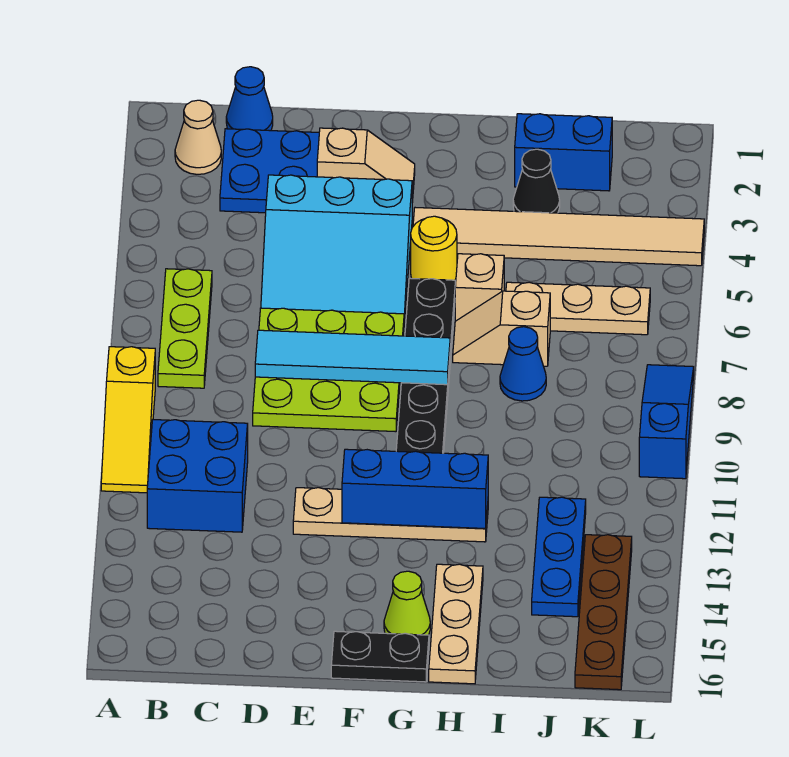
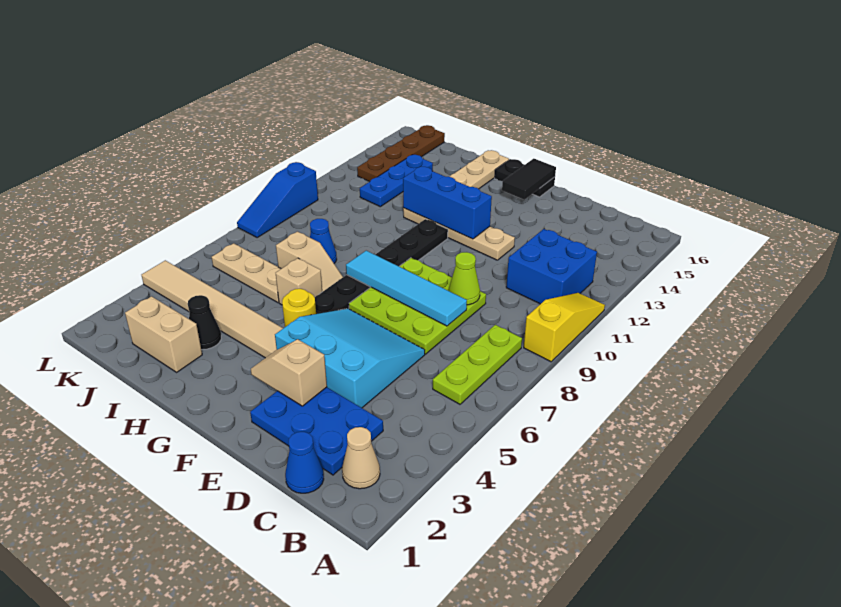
none -> black 1x2 tile [502,159,556,200]
lime 1x1 cone [384,571,430,635] -> lime 1x1 cone moved to [449,252,480,305]
blue 1x2 brick [515,114,612,191] -> tan 1x2 brick [125,296,202,372]

